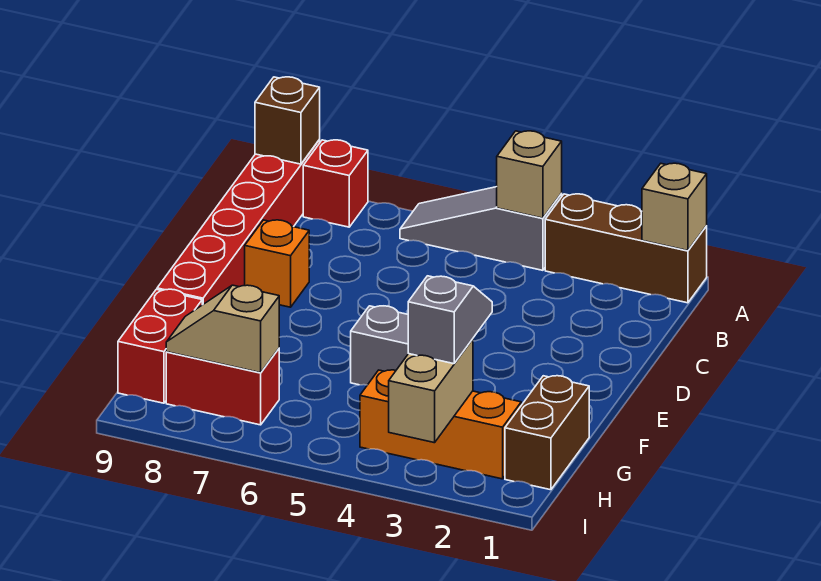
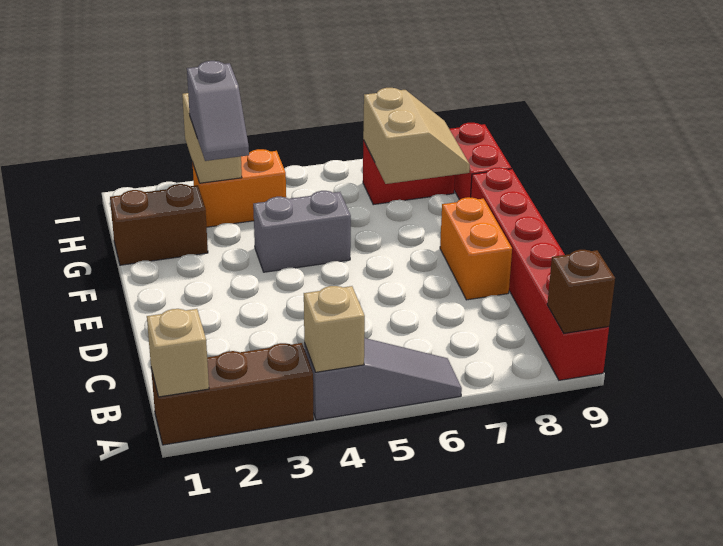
red 1x1 brick [303,140,368,227] -> none
orange 1x1 brick [245,220,309,307] -> orange 1x2 brick [440,197,512,300]
brown 1x2 brick [505,376,589,490] -> brown 1x2 brick turned to [110,184,208,265]
orange 1x3 brick [360,370,521,479] -> orange 1x2 brick [192,149,286,227]
tan 1x2 slope [166,285,279,373] -> tan 2x2 slope [363,88,470,184]

